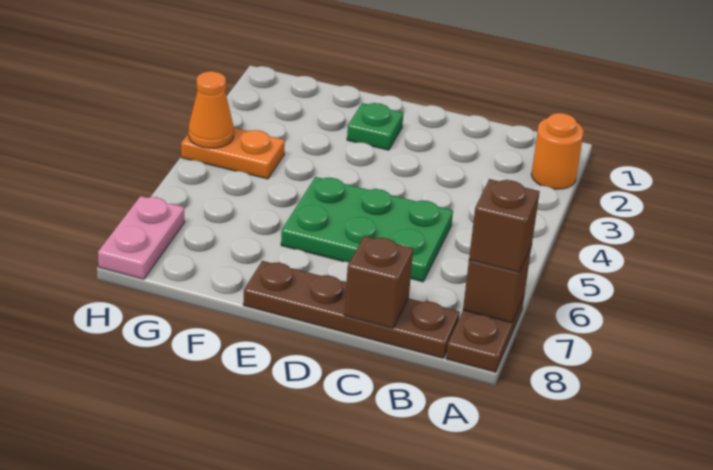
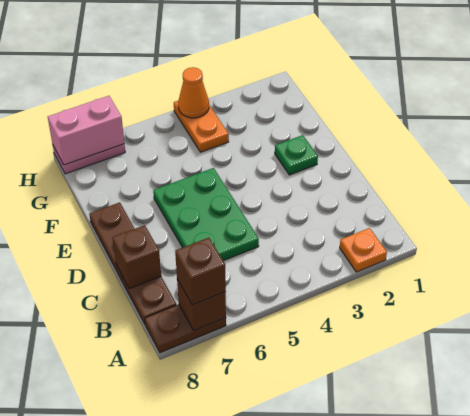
orange 1x1 round brick [531,113,584,189] -> orange 1x1 plate [340,228,387,272]
none -> pink 1x2 brick [48,96,124,165]

